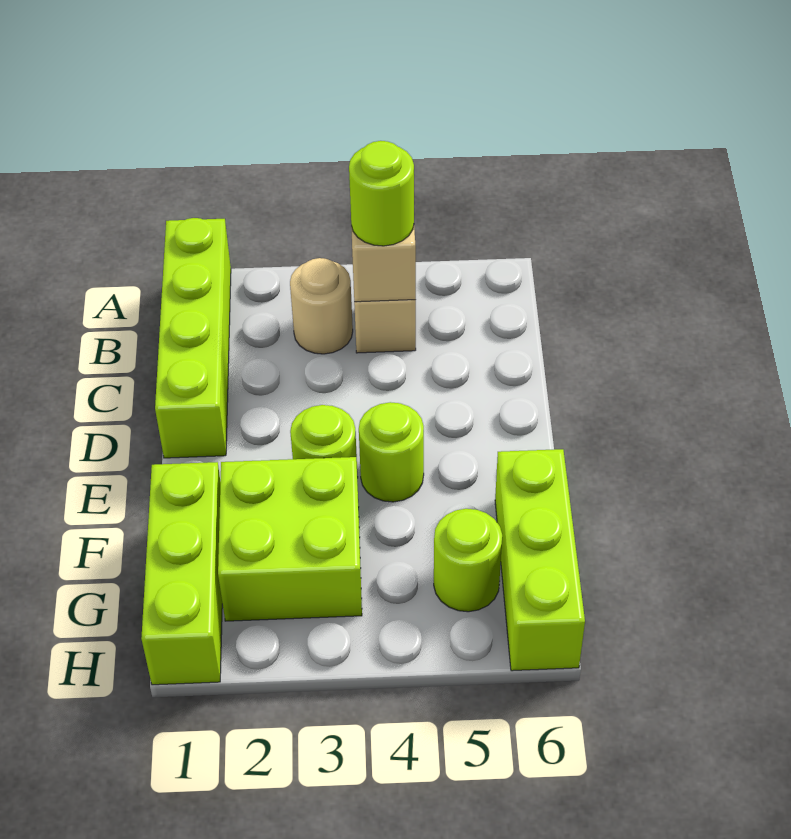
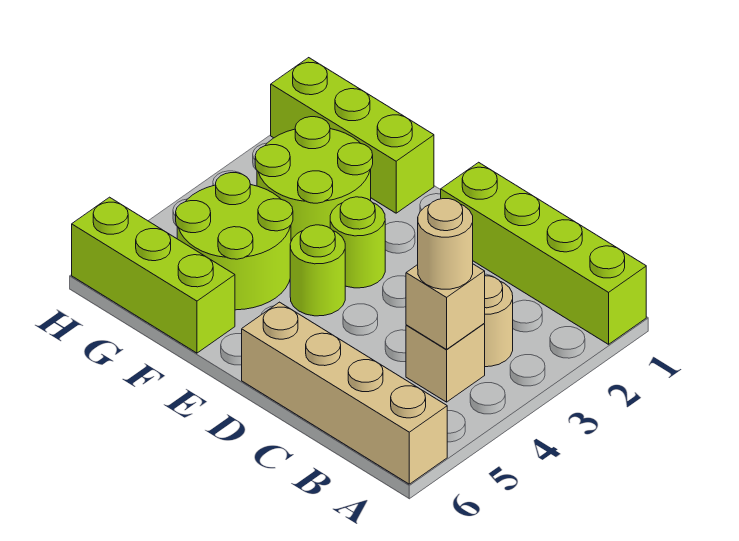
none -> tan 1x4 brick [242,302,447,484]
lime 1x1 round brick [349,141,414,246] -> tan 1x1 round brick [418,199,473,289]
lime 2x2 brick [218,457,362,621] -> lime 2x2 round brick [255,117,373,241]
lime 1x1 round brick [434,509,502,612] -> lime 2x2 round brick [176,173,293,310]

